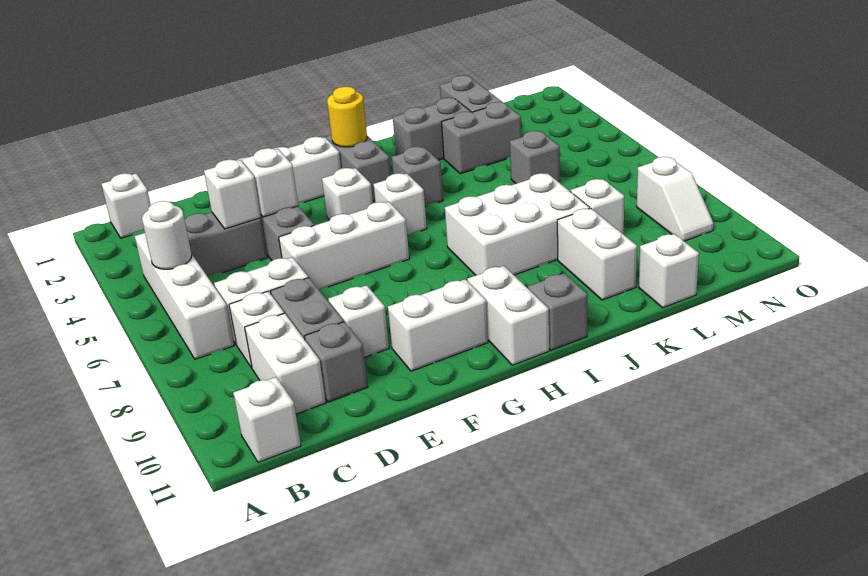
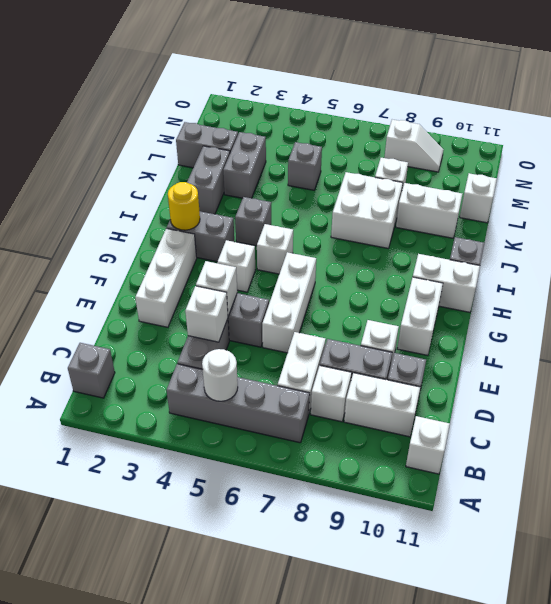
white 1x1 brick [102,173,151,238] -> grey 1x1 brick [68,343,115,398]
white 1x4 brick [135,233,234,359] -> grey 1x4 brick [166,364,310,443]
white 2x3 brick [445,173,590,275] -> white 2x2 brick [331,172,403,248]

